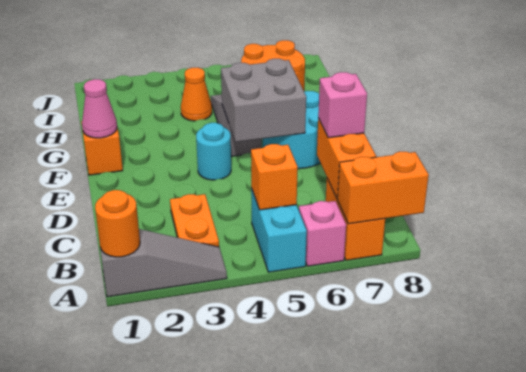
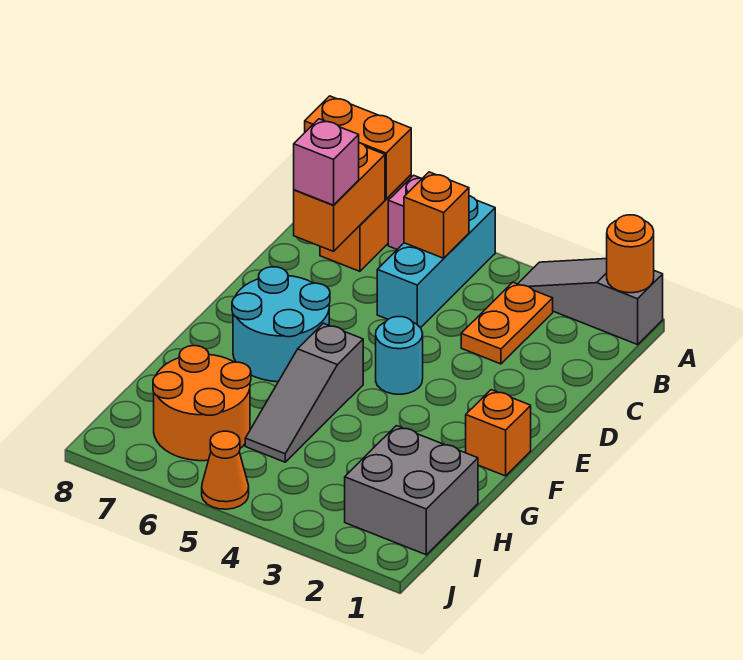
cyan 1x2 brick [251,188,307,272] -> cyan 1x3 brick [377,196,495,328]
grey 2x2 brick [221,59,306,142] -> grey 2x2 brick moved to [345,426,478,555]
pink 1x1 cone [82,79,117,138] -> none
orange 1x1 cone [181,68,212,121] -> orange 1x1 cone moved to [202,431,249,509]

